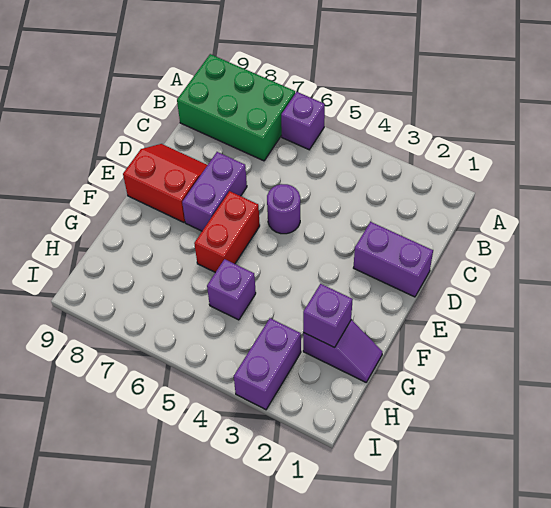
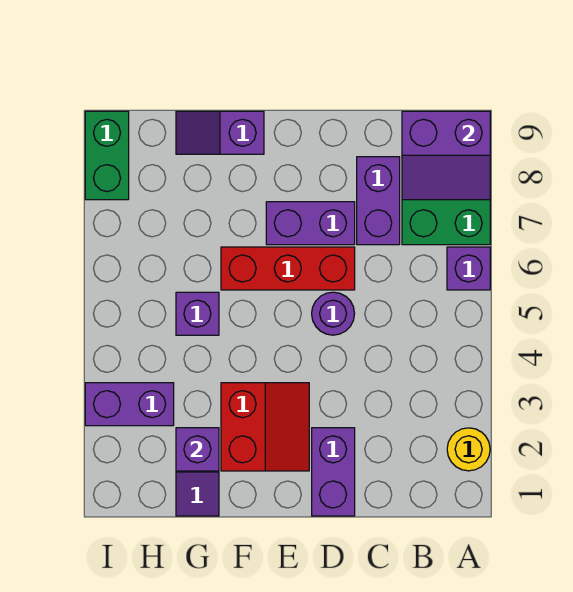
none -> yellow 1x1 round brick [447,428,490,471]
none -> purple 2x2 slope [402,111,490,200]
none -> purple 1x2 brick [357,157,400,245]
red 2x2 slope [123,144,207,222] -> red 2x2 slope moved to [221,383,309,471]
red 1x2 brick [194,191,260,272] -> red 1x3 brick [221,247,355,290]
none -> purple 1x2 slope [176,111,264,154]
none -> green 1x2 brick [85,111,129,200]

